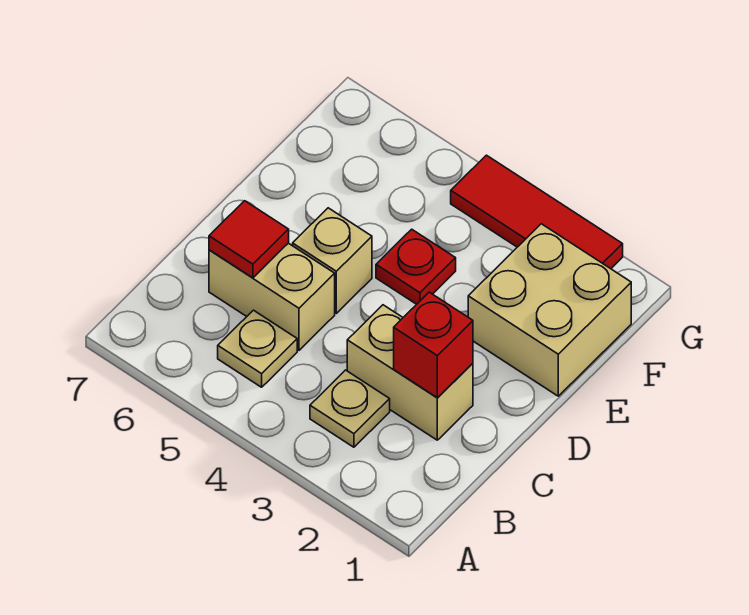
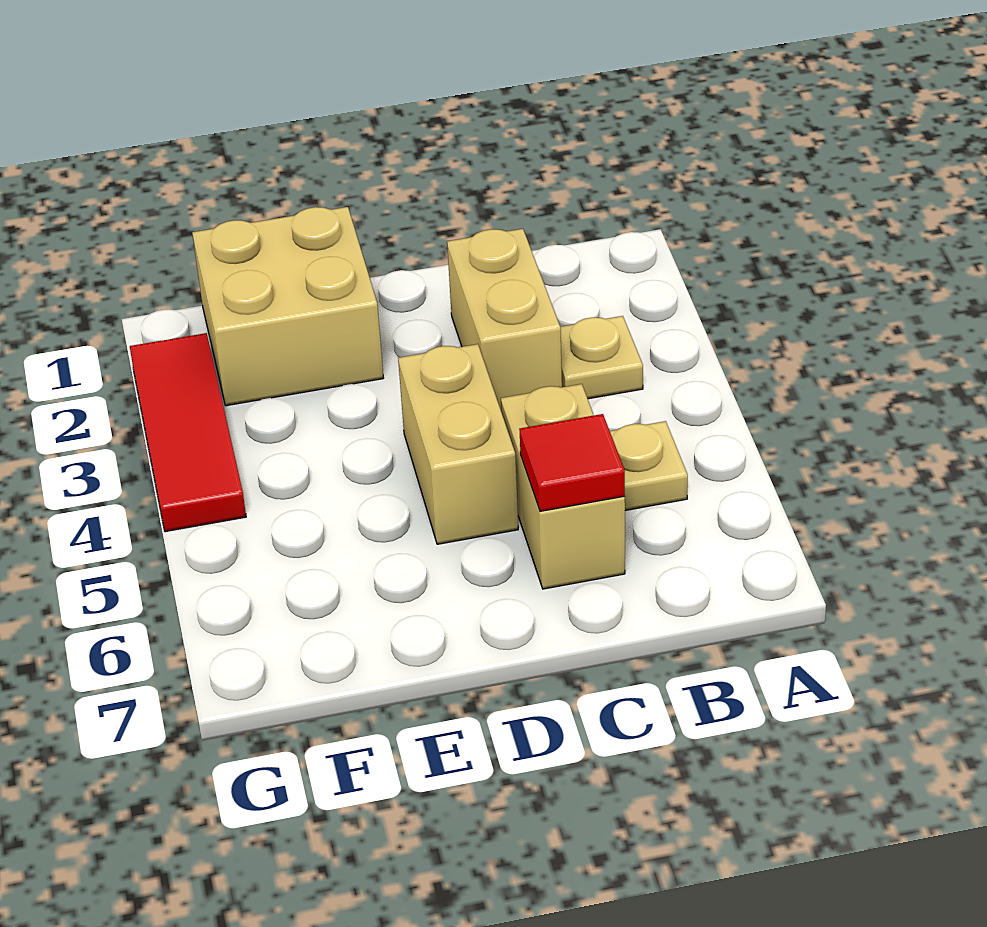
red 1x1 brick [394,292,473,398] -> none
tan 1x1 brick [293,208,372,313] -> tan 1x2 brick [398,344,518,544]
red 1x1 plate [376,229,456,304] -> none

